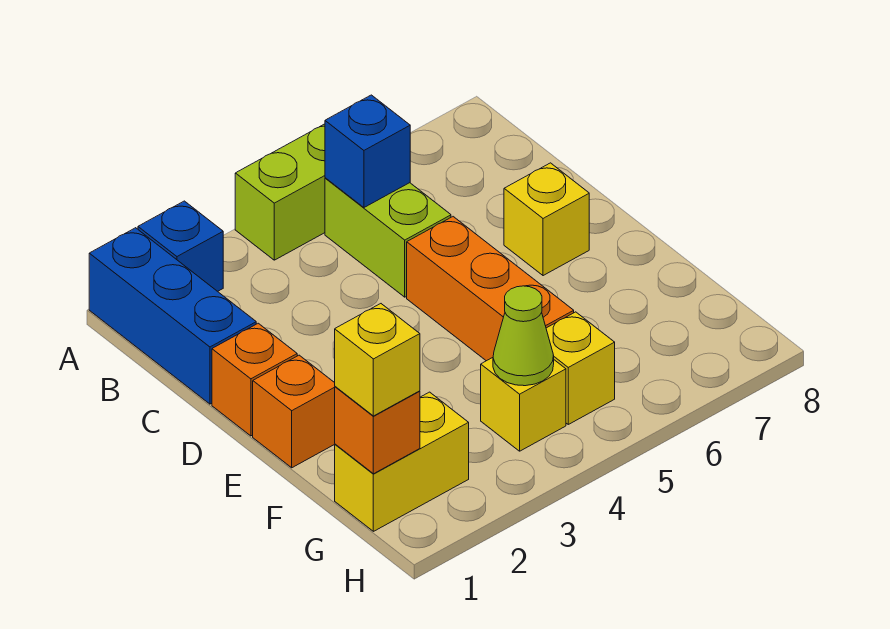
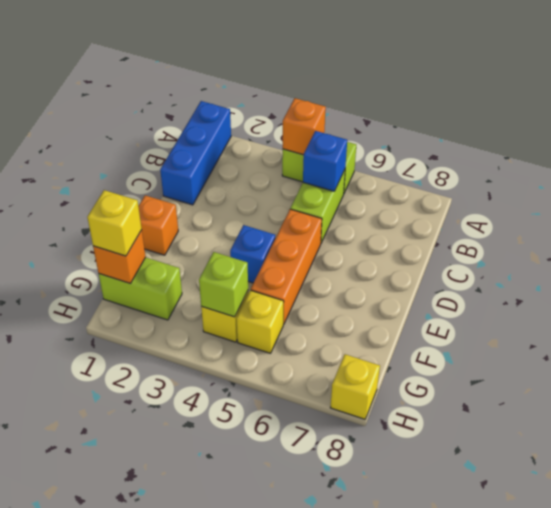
blue 1x1 brick [138,201,223,291] -> blue 1x1 brick moved to [230,225,275,283]
orange 1x1 brick [212,323,297,436] -> orange 1x1 brick moved to [283,98,326,155]
yellow 1x1 brick [504,163,589,276] -> yellow 1x1 brick moved to [330,354,380,419]
yellow 1x2 brick [335,392,469,531] -> lime 1x2 brick [99,257,182,320]
lime 1x1 cone [493,286,554,386] -> lime 1x1 brick [199,252,248,317]

